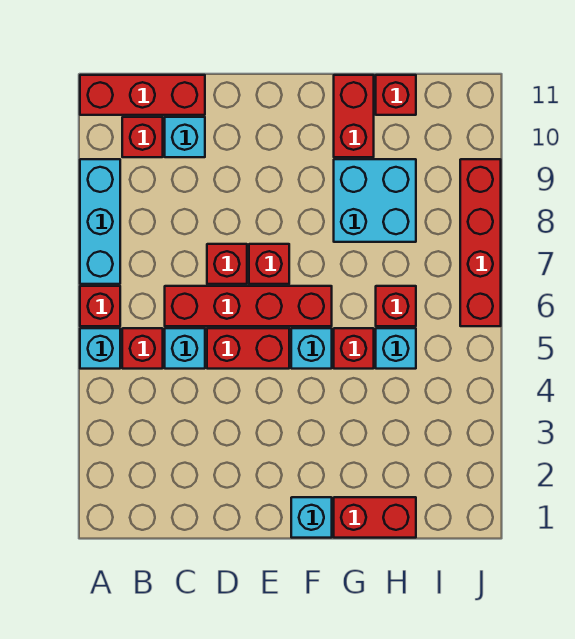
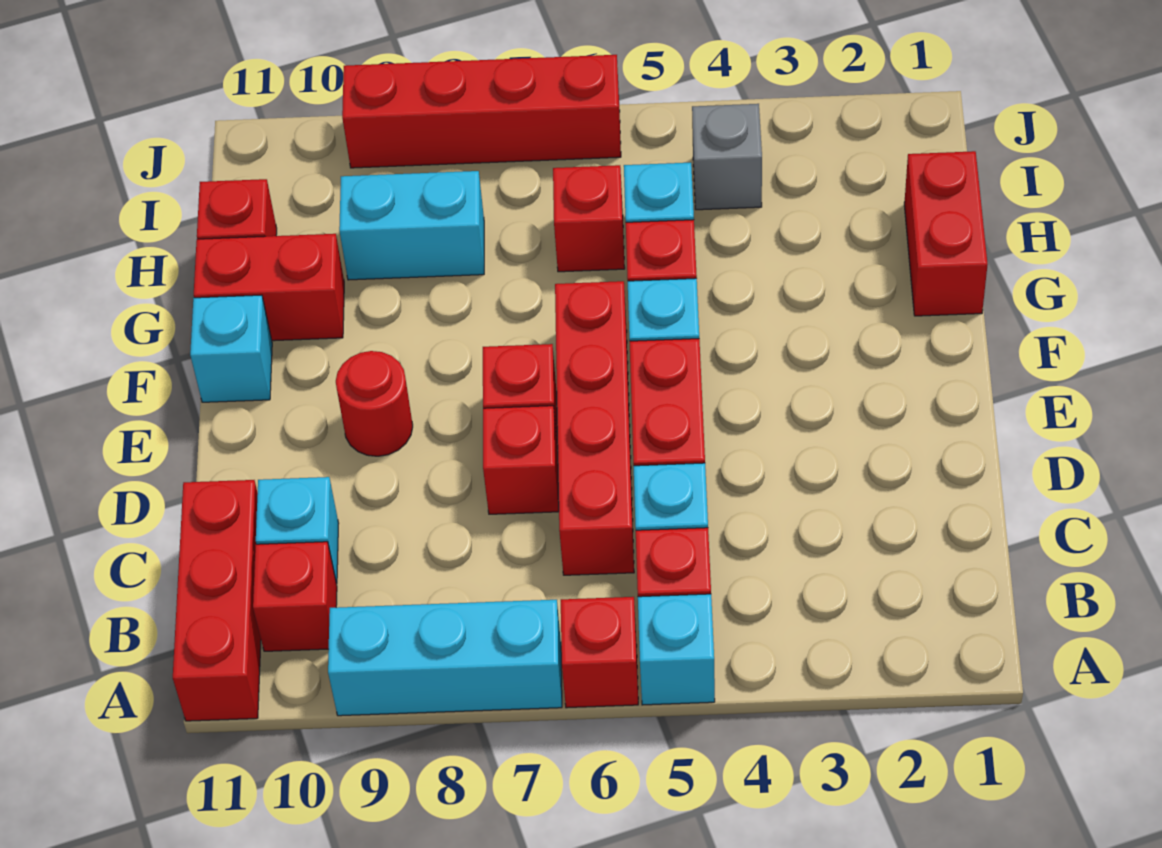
none -> red 1x1 round brick [336,351,413,456]
cyan 1x1 brick [291,497,332,538] -> cyan 1x1 brick moved to [190,295,272,402]
cyan 2x2 brick [334,159,416,242] -> cyan 1x2 brick [339,171,484,280]
none -> grey 1x1 brick [692,104,762,210]

